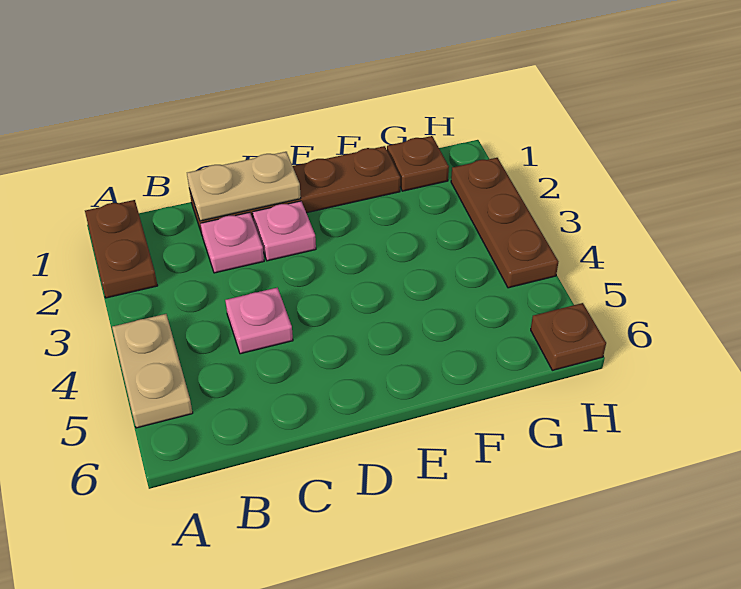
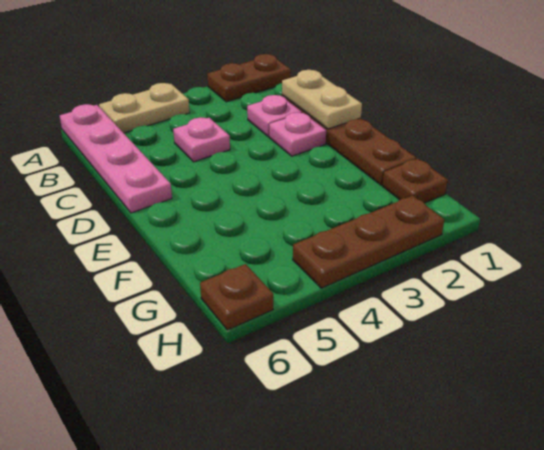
none -> pink 1x4 plate [60,104,172,213]

